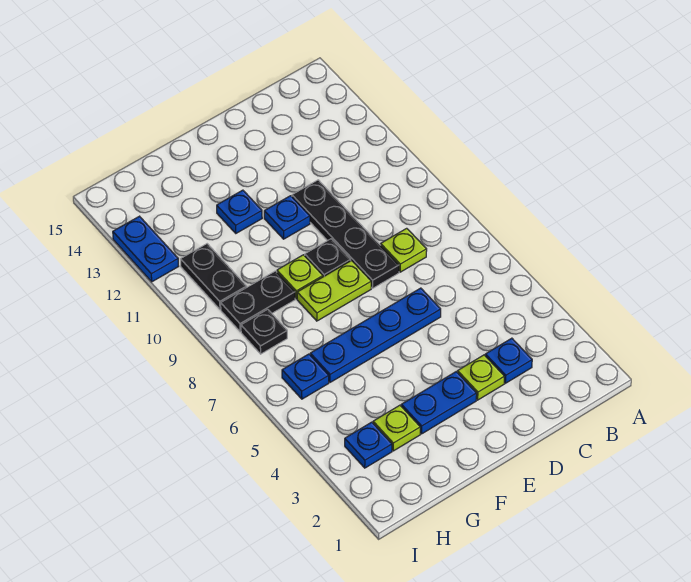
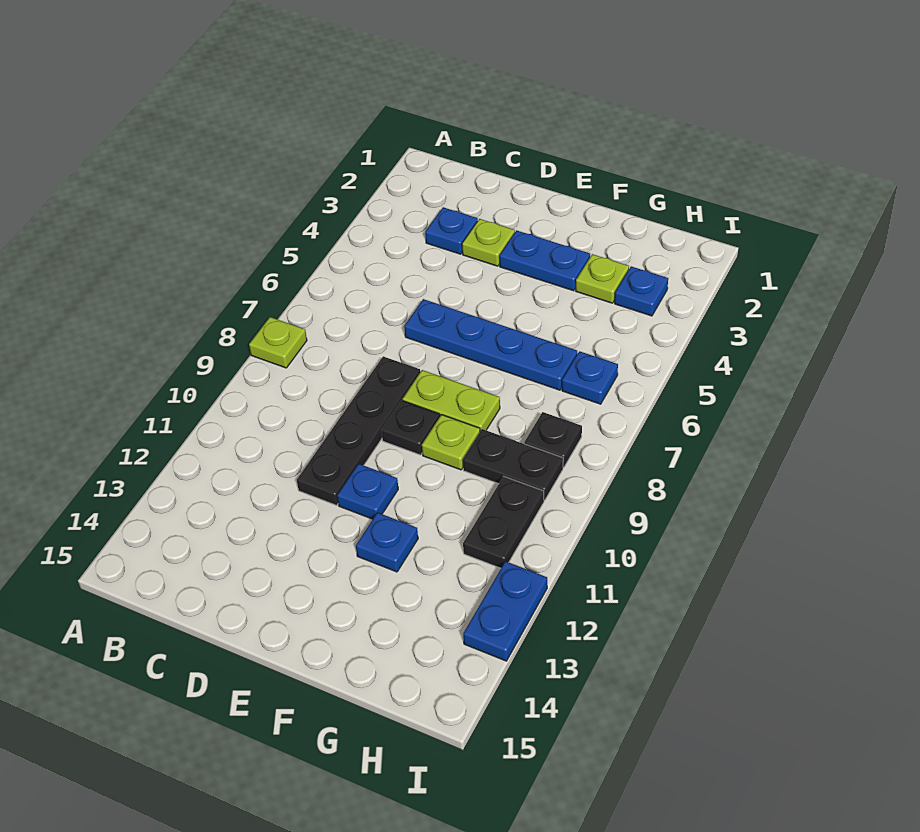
lime 1x1 plate [381,228,427,272] -> lime 1x1 plate moved to [249,317,307,368]

